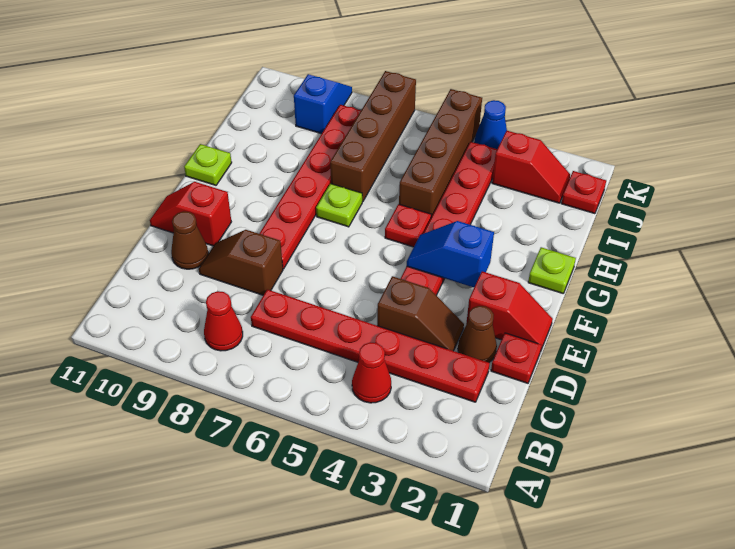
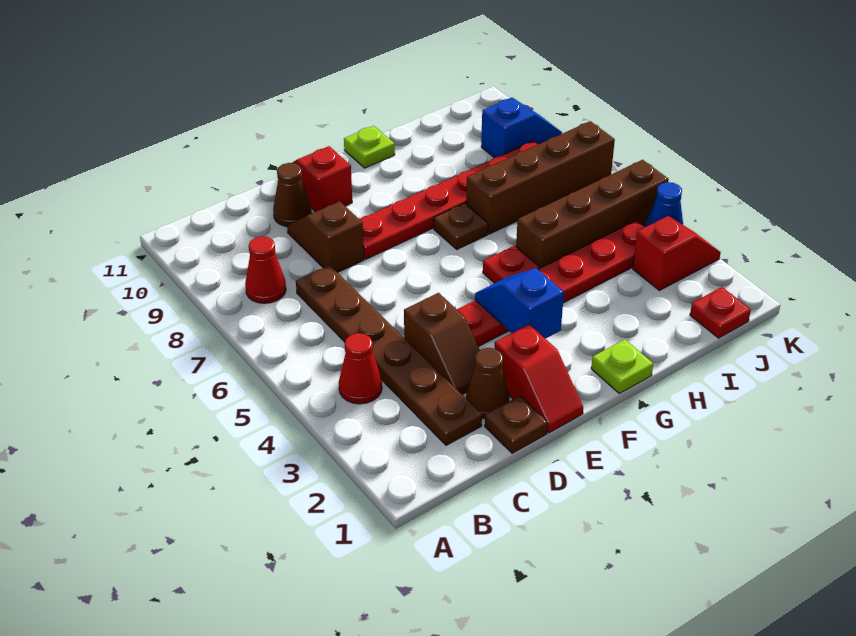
red 1x6 plate [251,289,490,402] -> brown 1x6 plate [296,265,482,445]
red 1x1 plate [491,333,541,383] -> brown 1x1 plate [485,396,548,453]
lime 1x1 plate [316,184,362,227] -> brown 1x1 plate [434,203,488,249]
red 1x2 slope [492,131,570,203] -> red 1x2 slope turned to [633,216,721,291]

